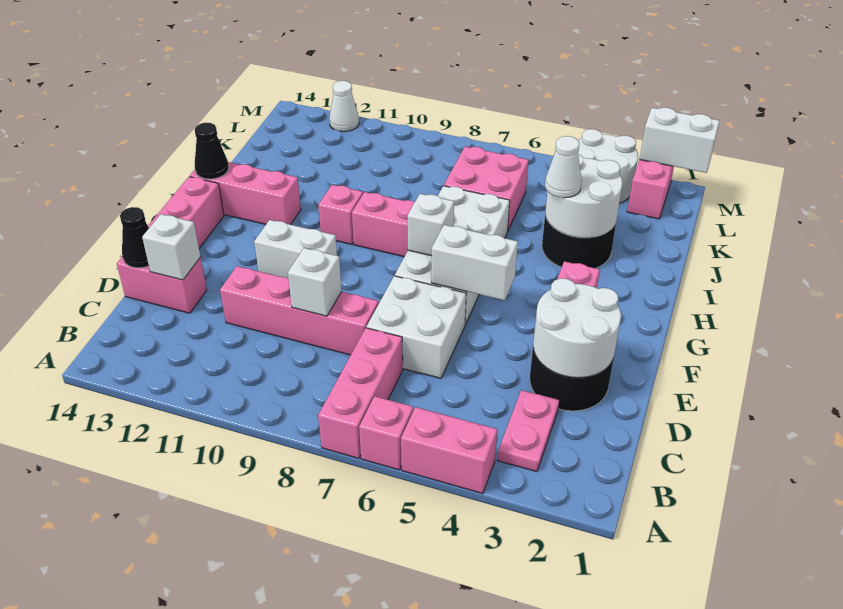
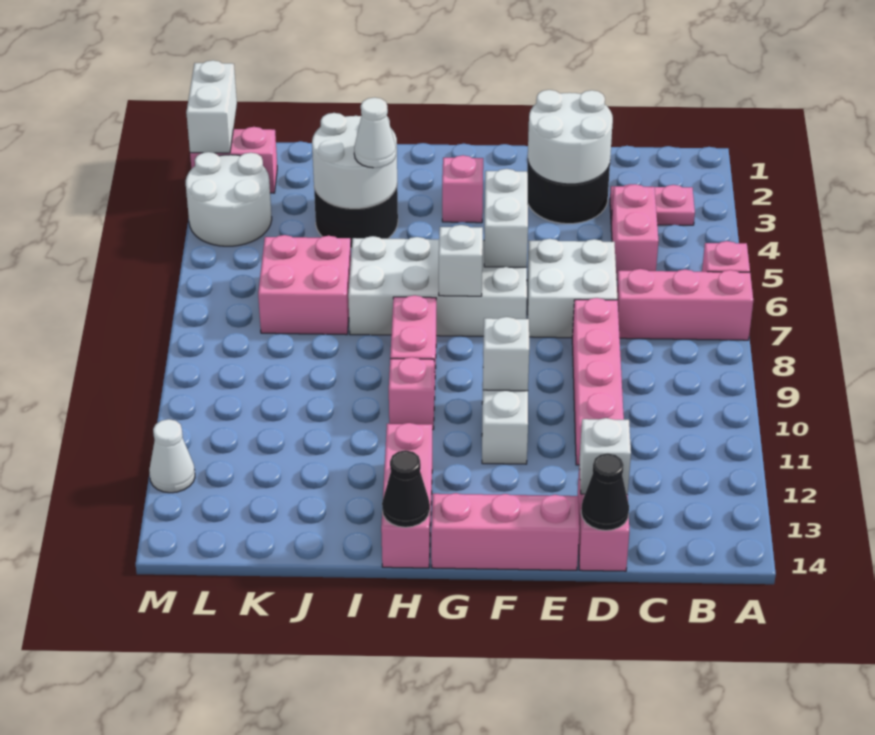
pink 1x2 brick [401,407,497,494] -> pink 1x2 brick moved to [611,184,659,280]
white 1x1 brick [288,248,342,316] -> white 1x1 brick moved to [483,317,529,391]

